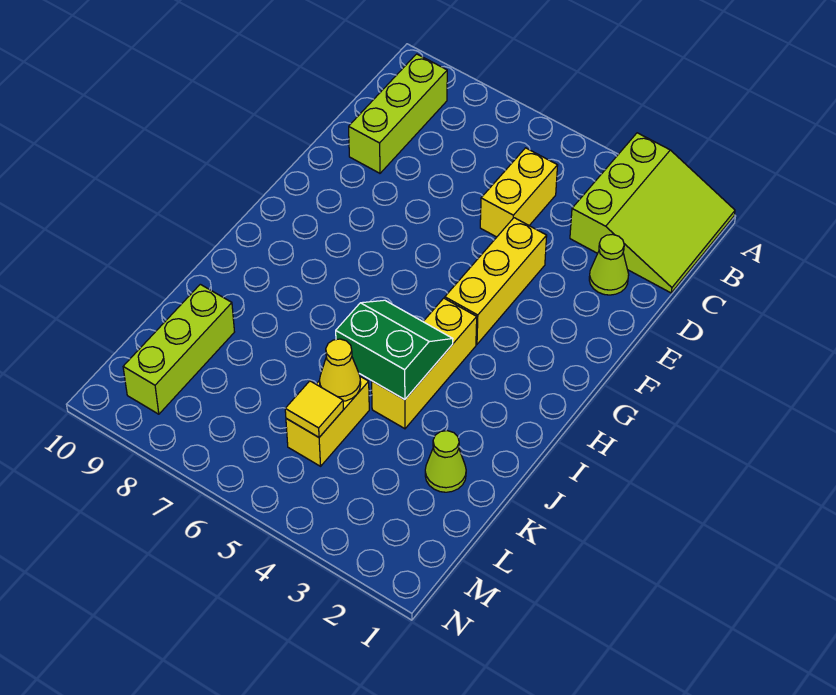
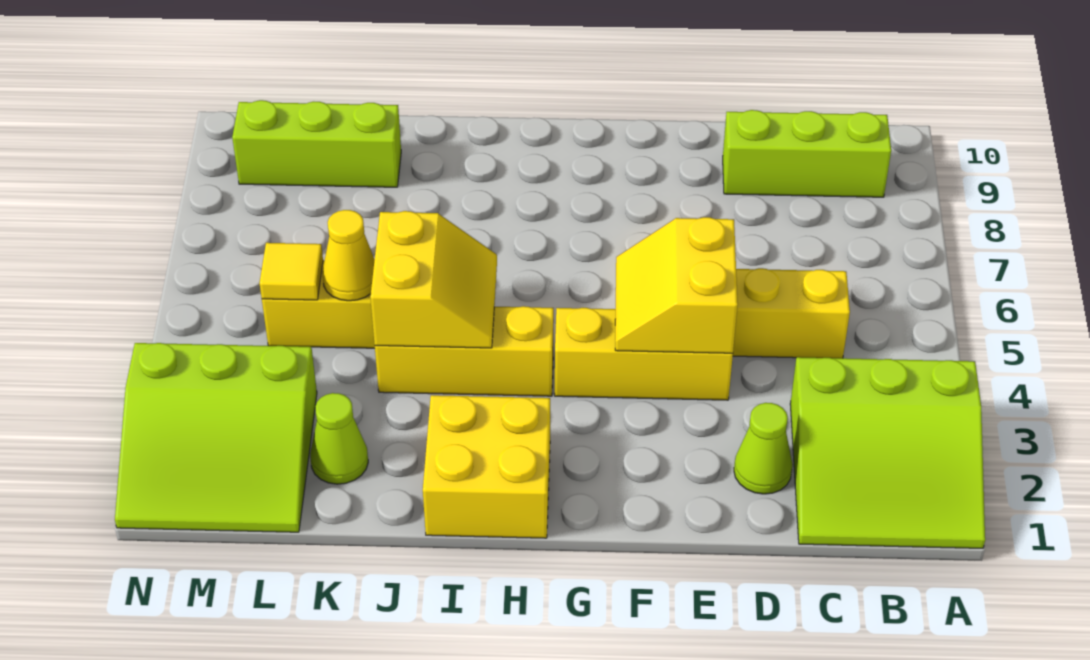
none -> yellow 2x2 slope [615,217,738,353]
none -> yellow 2x2 brick [423,395,550,538]
green 2x2 slope [336,300,453,400] -> yellow 2x2 slope [370,211,497,348]
none -> lime 3x3 slope [115,343,317,532]

